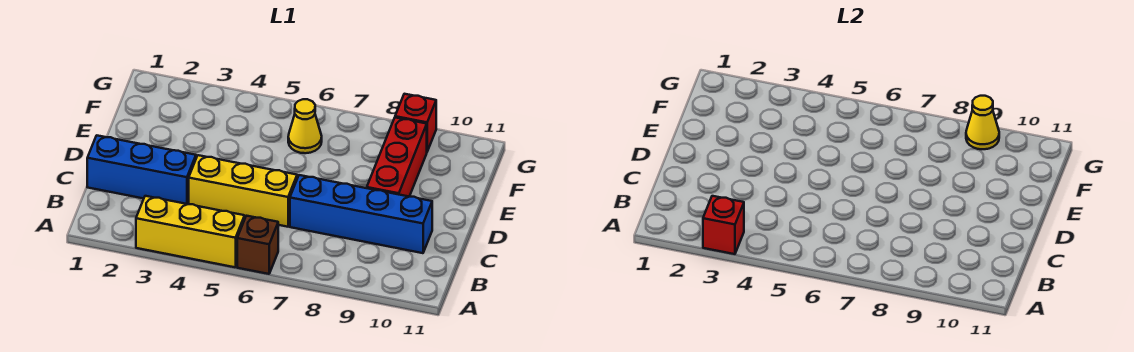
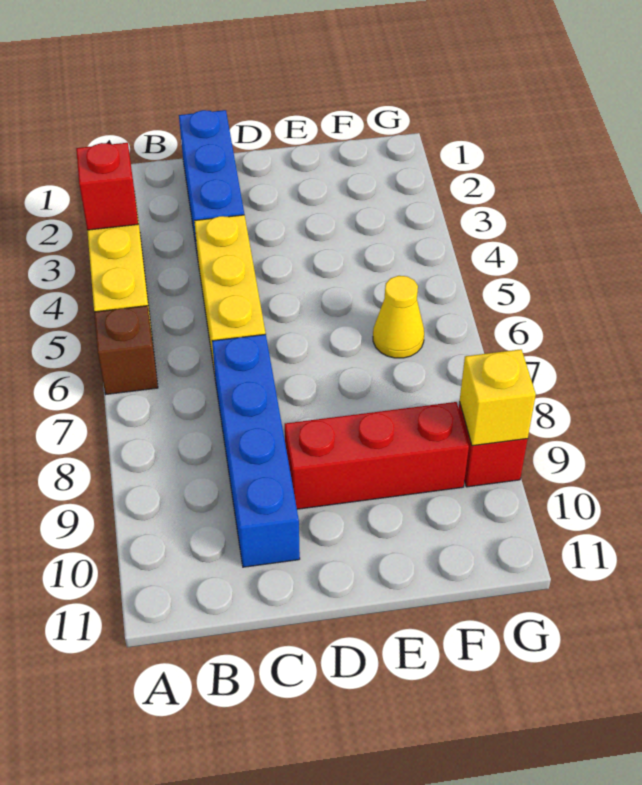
yellow 1x1 cone [966,96,999,149] -> yellow 1x1 brick [460,349,536,446]

